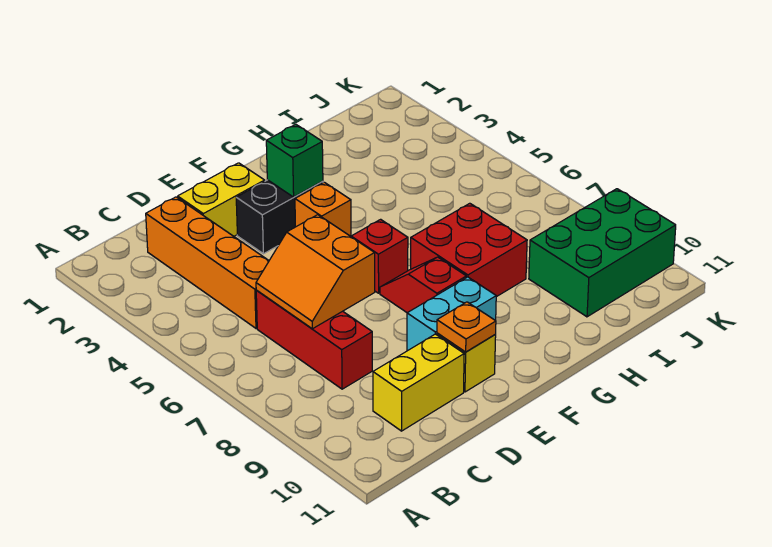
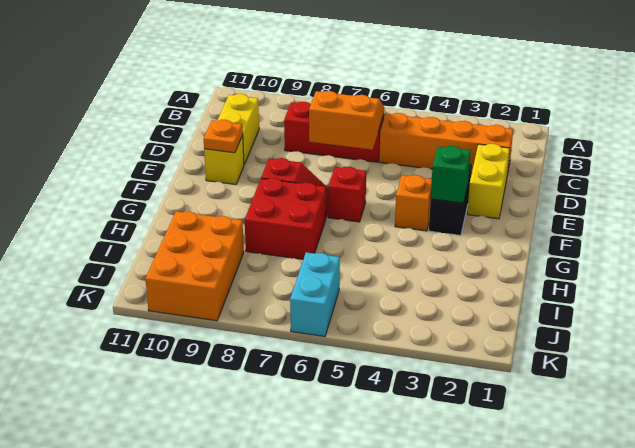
cyan 1x2 brick [407,277,496,351] -> cyan 1x2 brick moved to [290,252,340,337]
green 2x3 brick [529,189,676,317] -> orange 2x3 brick [145,211,244,321]

